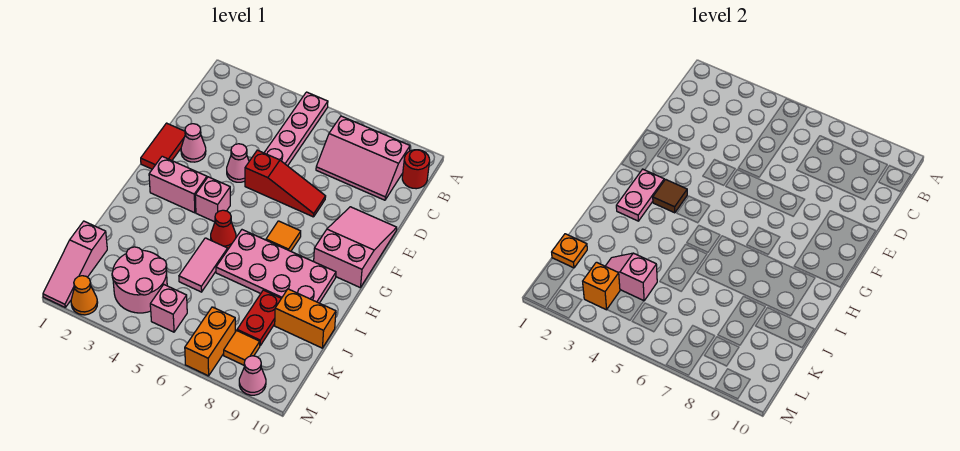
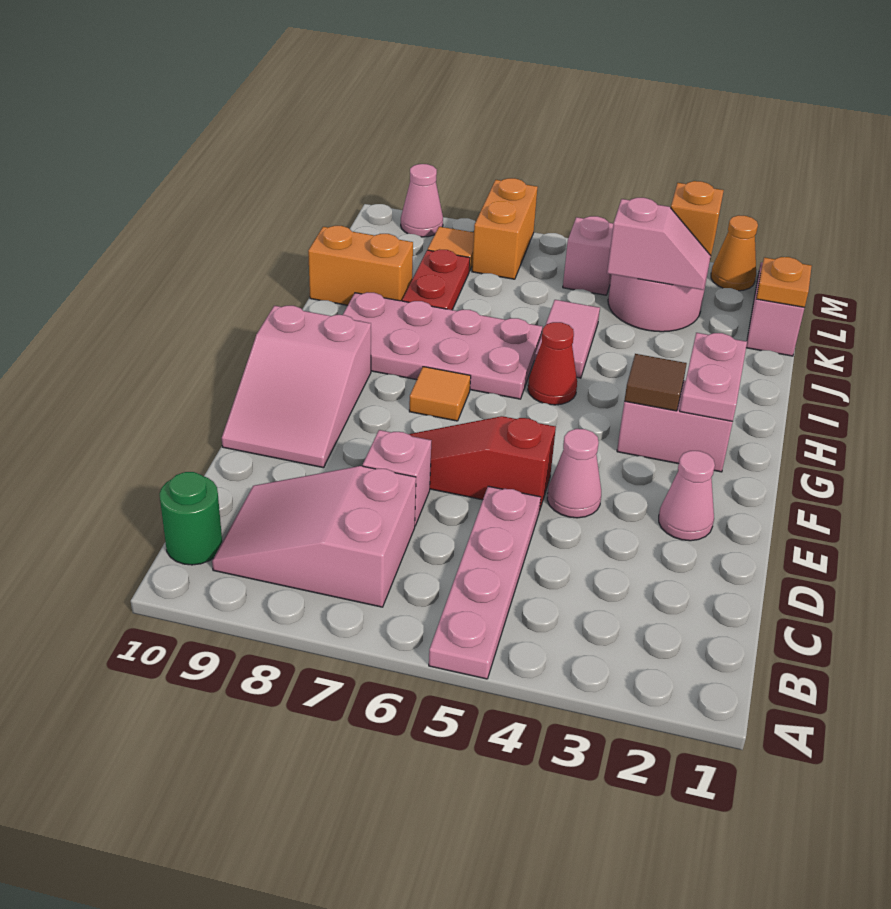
pink 2x3 slope [316,116,410,200] -> pink 2x3 slope turned to [212,466,416,607]
red 1x1 round brick [402,150,430,189] -> green 1x1 round brick [160,472,222,565]
red 1x2 tile [141,123,185,169] -> none
pink 1x1 brick [195,177,230,222] -> pink 1x1 brick moved to [363,430,431,526]

